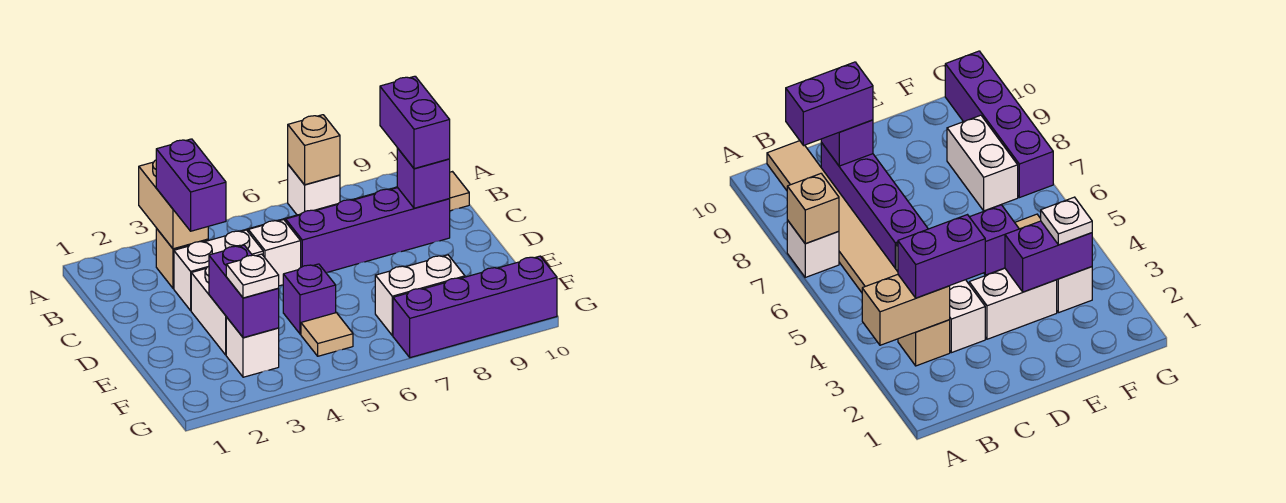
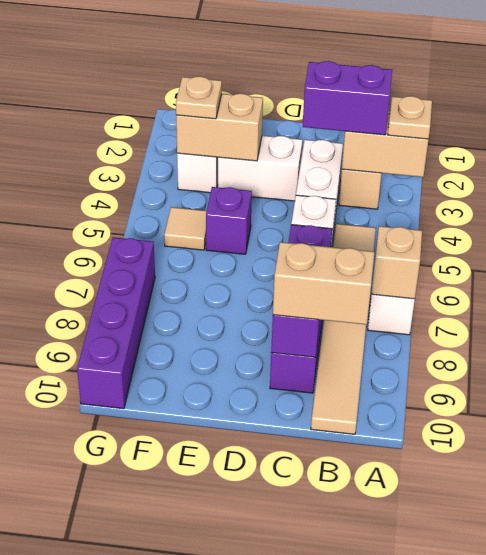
none -> tan 1x1 plate [388,96,432,139]
purple 1x2 brick [380,76,450,169] -> tan 1x2 brick [273,242,374,325]
purple 1x2 brick [209,245,279,338] -> tan 1x2 brick [176,94,263,161]
white 1x1 plate [226,254,279,298] -> tan 1x1 plate [176,76,222,119]
white 1x2 brick [375,255,465,335] -> none

